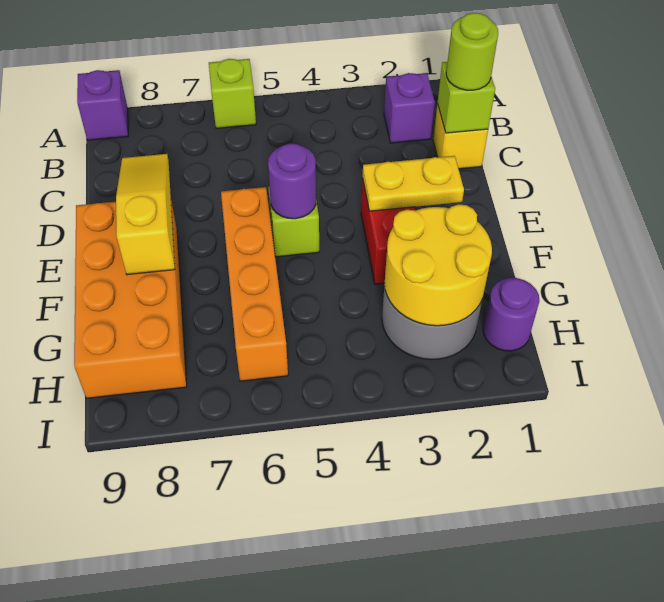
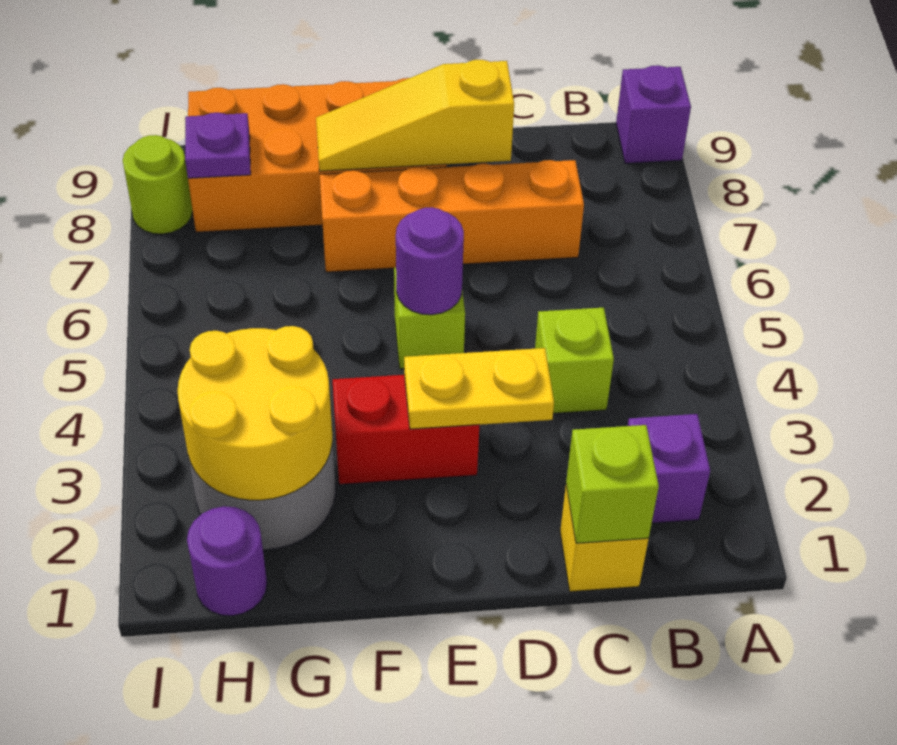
lime 1x1 brick [209,59,256,128] -> lime 1x1 brick moved to [535,308,614,413]
lime 1x1 round brick [446,13,498,90] -> lime 1x1 round brick moved to [123,135,193,234]
yellow 1x3 slope [116,154,175,275] -> yellow 1x3 slope turned to [316,60,514,171]
yellow 1x2 plate [363,156,464,211] -> yellow 1x2 plate turned to [404,348,554,429]
orange 1x4 brick [221,187,288,381] -> orange 1x4 brick moved to [320,160,584,272]
none -> purple 1x1 plate [185,113,251,178]

